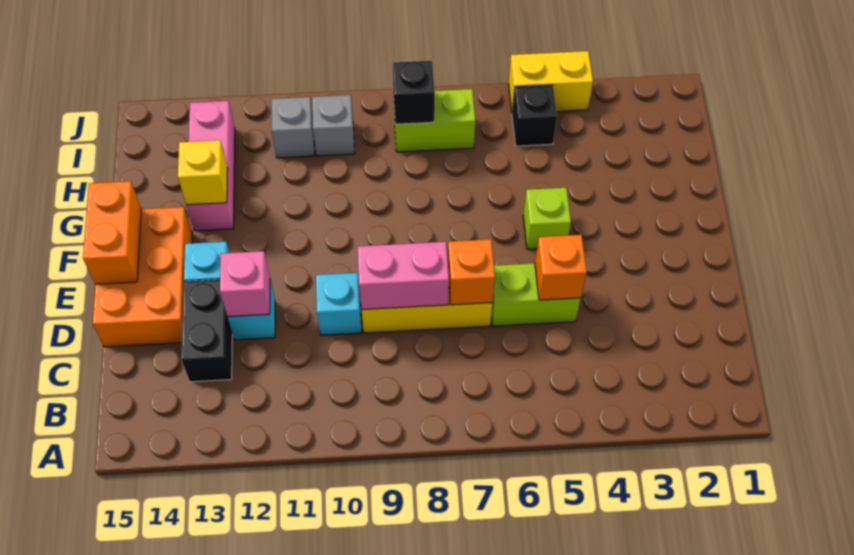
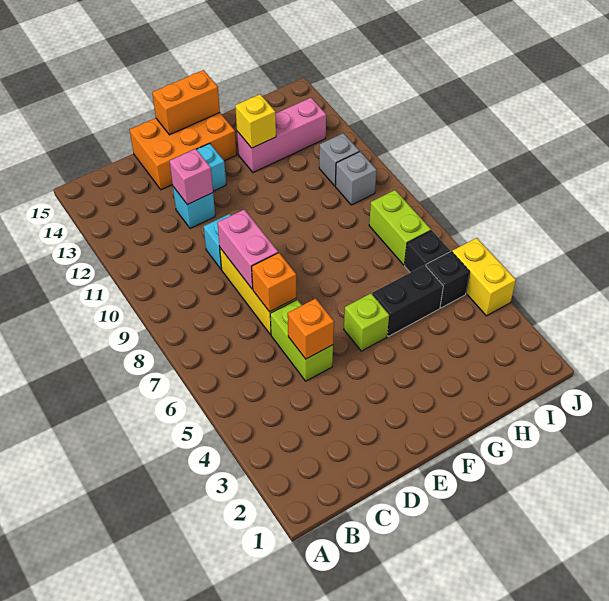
black 1x2 brick [181,280,232,382] -> black 1x2 brick moved to [372,265,443,336]
black 1x1 brick [392,61,435,124] -> black 1x1 brick moved to [405,230,450,272]

